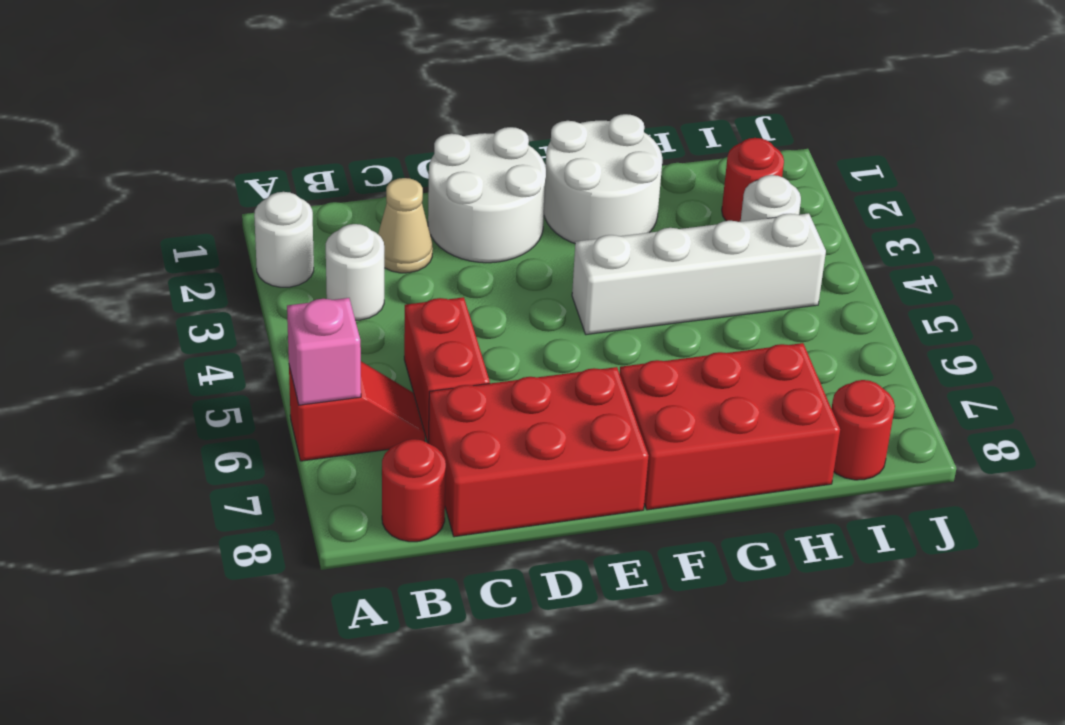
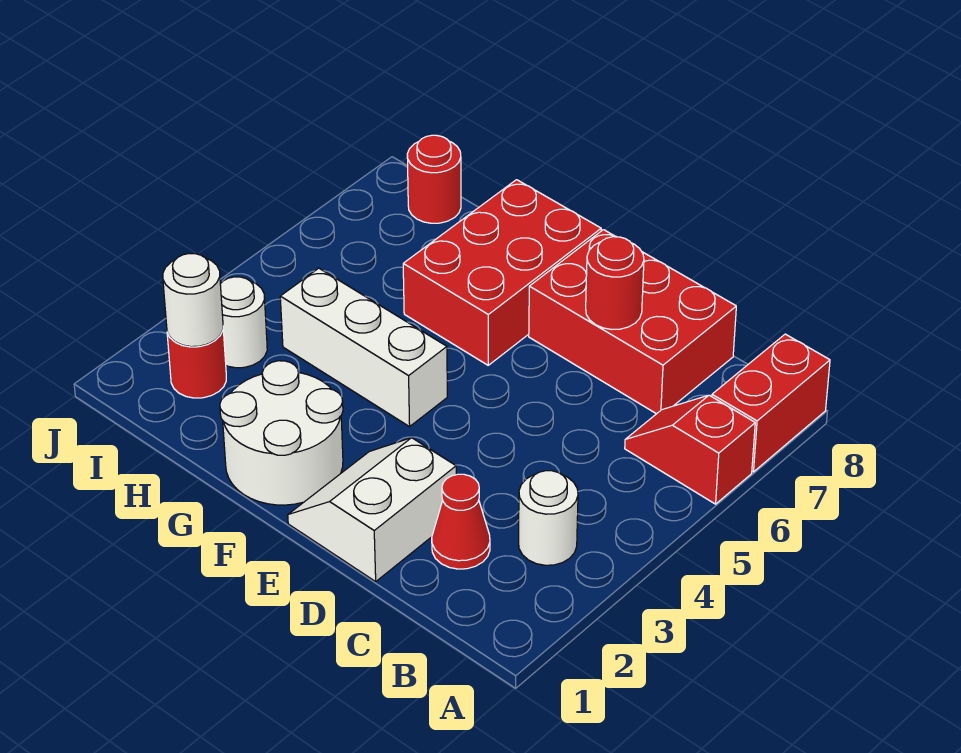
white 1x1 round brick [254,192,314,287] -> white 1x1 round brick moved to [163,254,223,347]
pink 1x1 brick [287,298,361,405] -> none
red 1x1 round brick [382,439,446,542] -> red 1x1 round brick moved to [586,237,644,329]
tan 1x1 cone [378,178,433,273] -> red 1x1 cone [432,474,490,569]
red 1x2 brick [404,297,490,443] -> red 1x2 brick moved to [712,334,830,472]
white 2x2 round brick [428,127,546,263] -> white 2x2 slope [288,438,456,582]
white 1x4 brick [572,213,826,335] -> white 1x3 brick [280,268,447,427]
red 2x3 brick [620,343,840,510] -> red 2x3 brick turned to [403,180,601,365]

